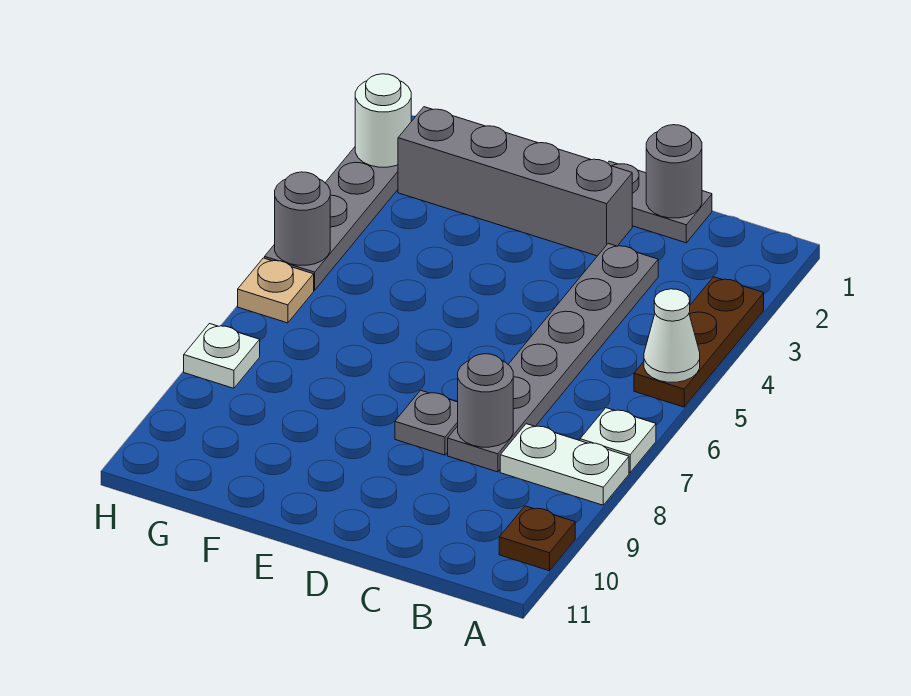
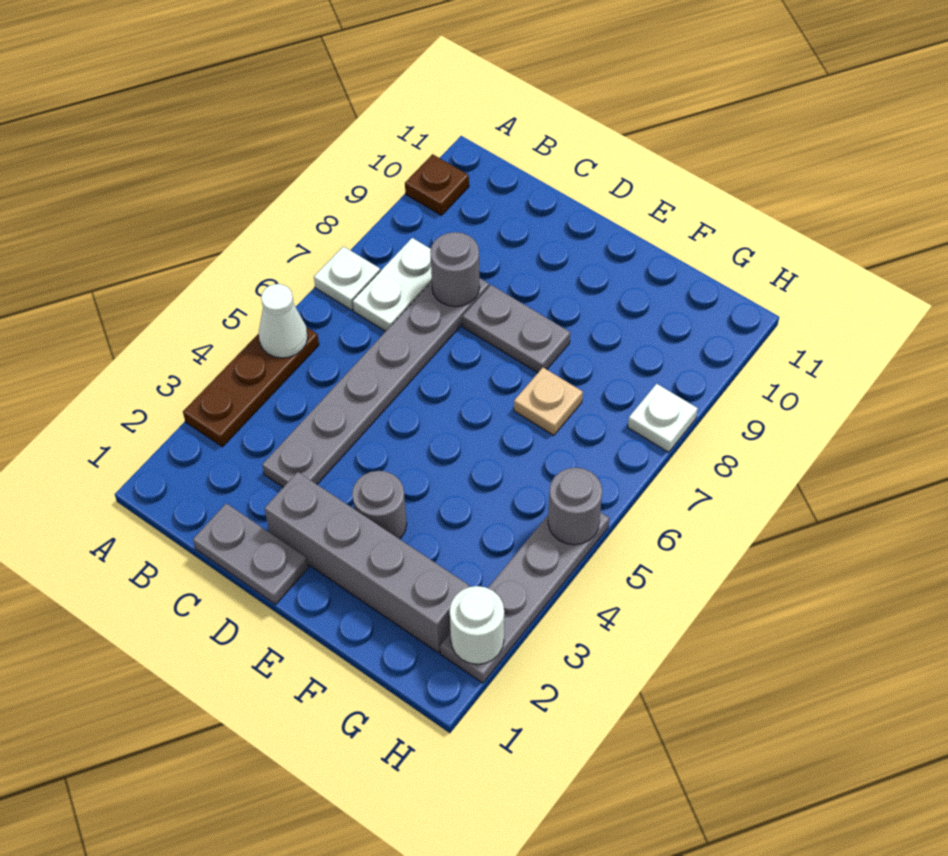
white 1x2 plate [500,424,629,505] -> white 1x2 plate turned to [353,238,432,331]
grey 1x1 round brick [646,125,702,218] -> grey 1x1 round brick moved to [352,471,407,539]
grey 1x1 plate [395,390,458,455] -> grey 1x2 plate [462,285,570,373]
tan 1x1 plate [238,258,314,323] -> tan 1x1 plate moved to [514,368,583,436]

